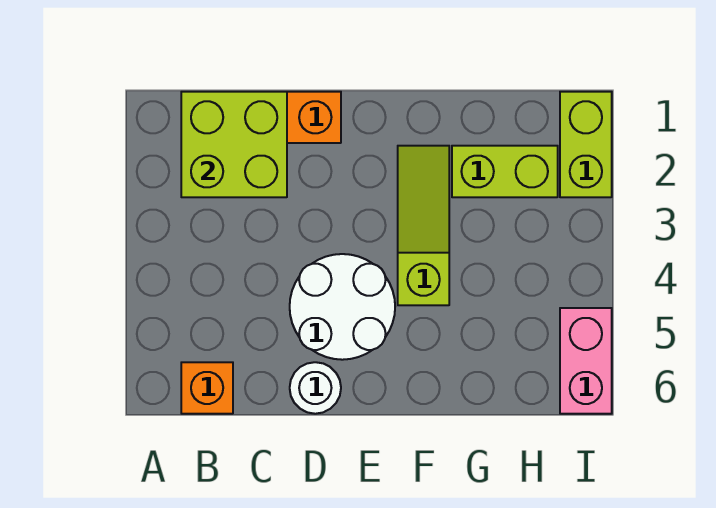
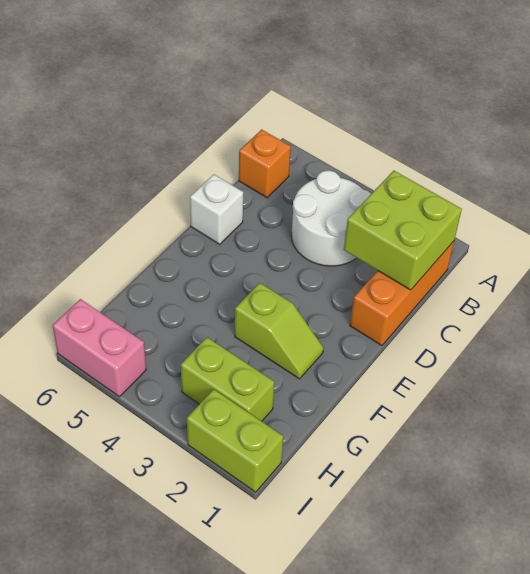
white 2x2 round brick [290,254,395,360] -> white 2x2 round brick moved to [291,170,371,266]
white 1x1 round brick [290,362,341,414] -> white 1x1 brick [190,174,243,244]
lime 1x3 slope [398,146,449,305] -> lime 1x2 slope [235,283,324,379]
lime 1x2 brick [452,146,558,197] -> lime 1x2 brick turned to [181,337,275,421]

